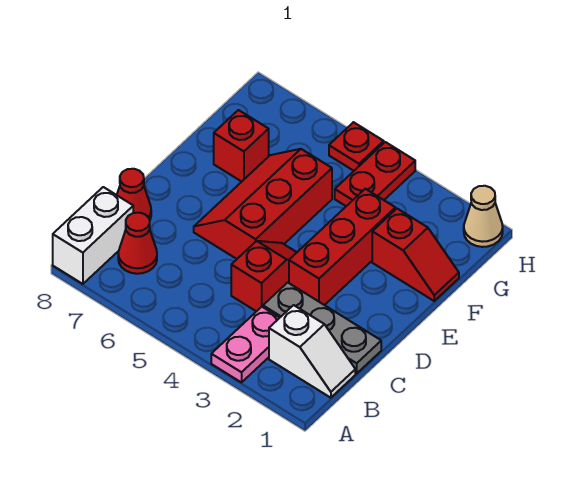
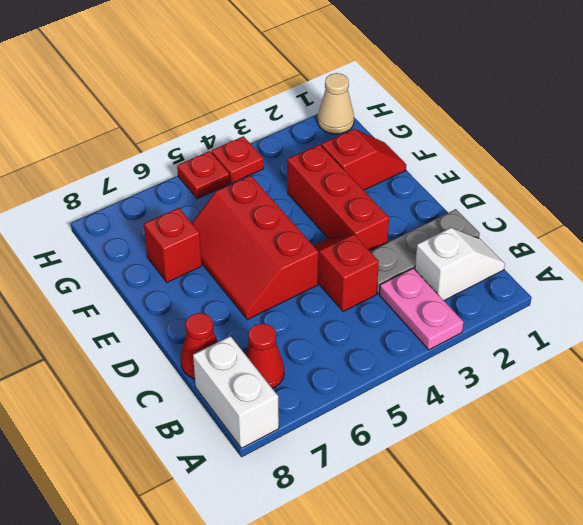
red 1x2 plate [335,142,415,206] -> red 1x1 plate [212,136,264,183]

